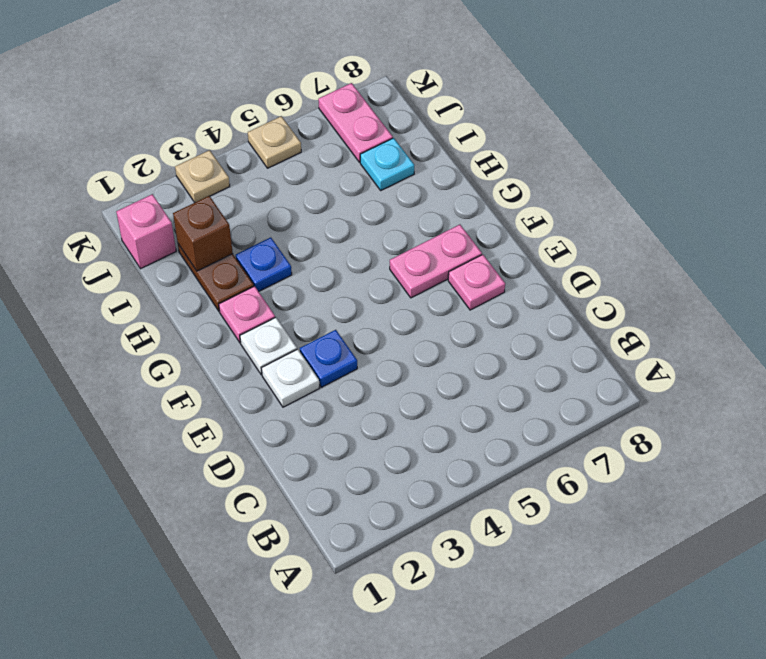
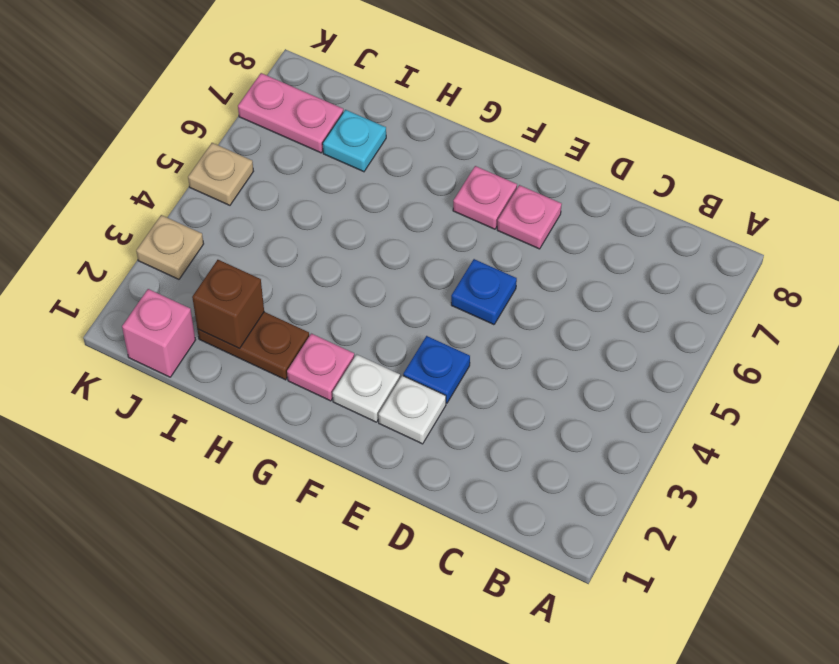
pink 1x2 plate [390,225,482,298] -> pink 1x1 plate [453,166,517,229]
blue 1x1 plate [236,237,292,292] -> blue 1x1 plate moved to [451,259,517,325]

